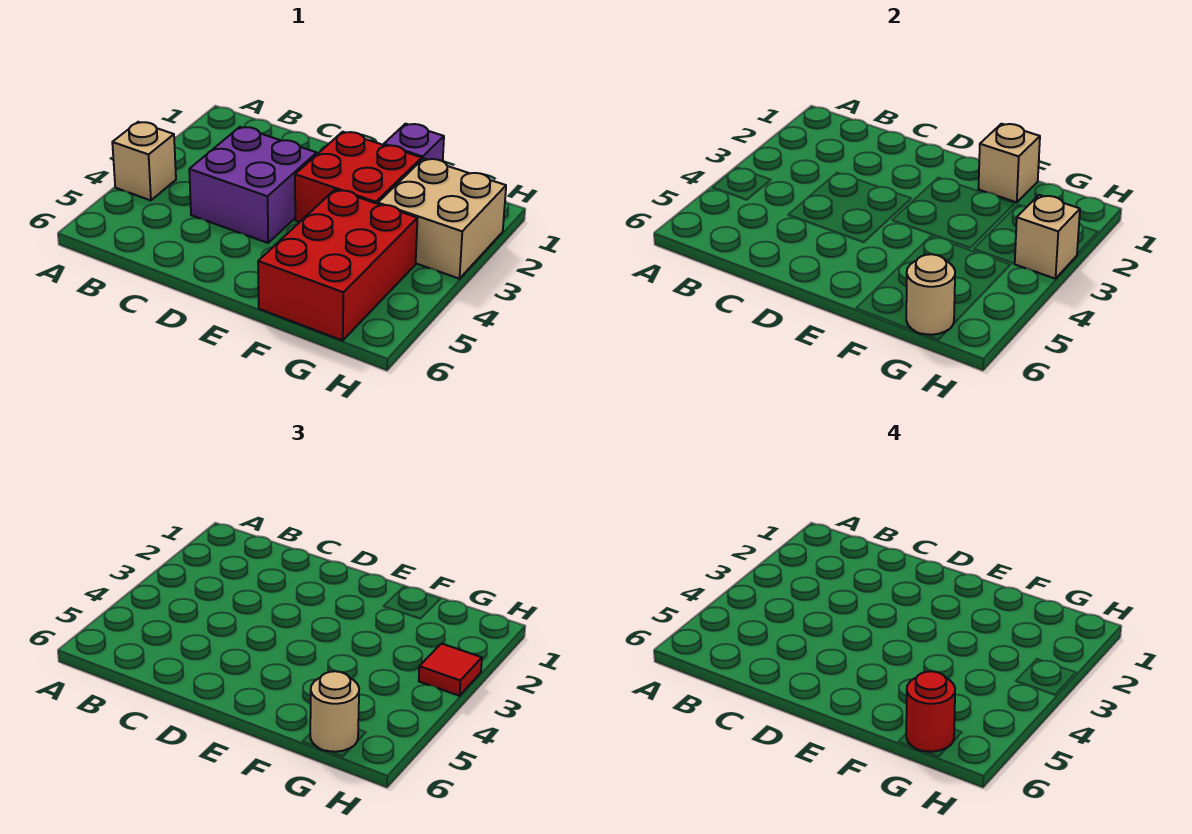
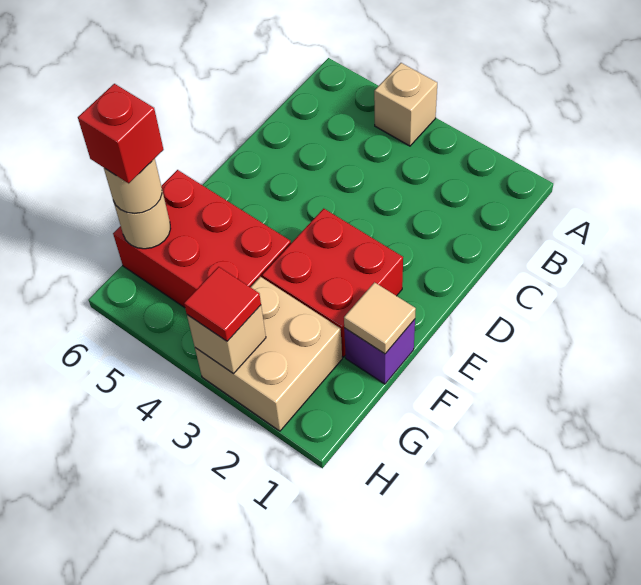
purple 2x2 brick [189,127,317,243] -> none
tan 1x1 brick [978,124,1040,202] -> tan 1x1 tile [344,282,416,354]
red 1x1 round brick [906,671,955,752] -> red 1x1 brick [78,84,164,183]

